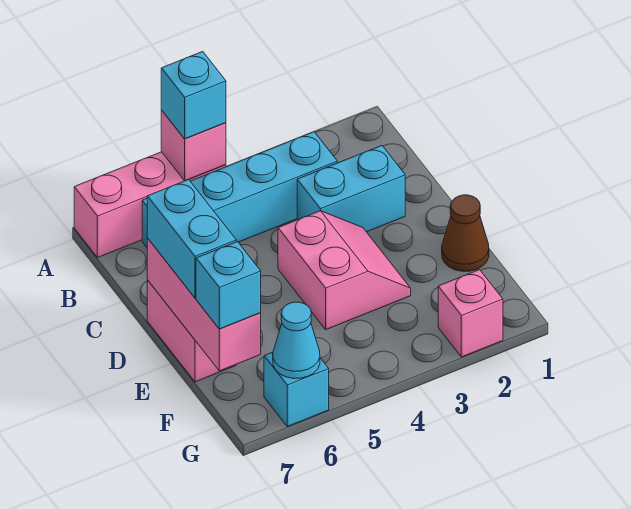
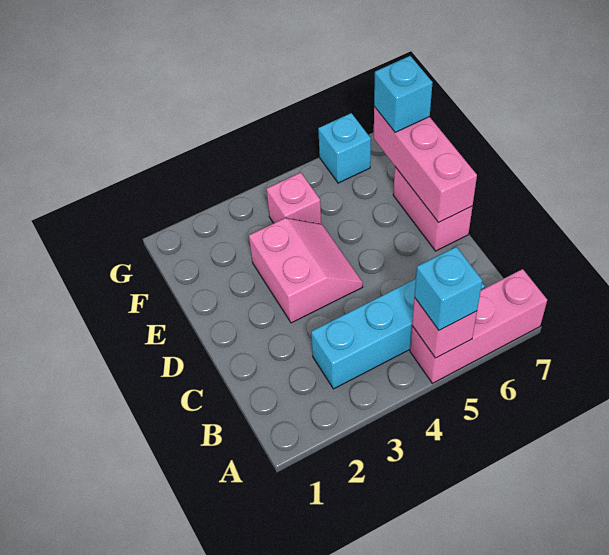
cyan 1x2 brick [297,146,405,232] -> none
pink 2x2 slope [278,211,411,329] -> pink 2x2 slope turned to [249,218,363,323]
cyan 1x2 brick [147,179,236,298] -> none
brown 1x1 cone [442,195,489,271] -> none
pink 1x1 brick [438,270,503,357] -> pink 1x1 brick moved to [266,173,321,224]
cyan 1x1 cone [273,302,320,379] -> none

